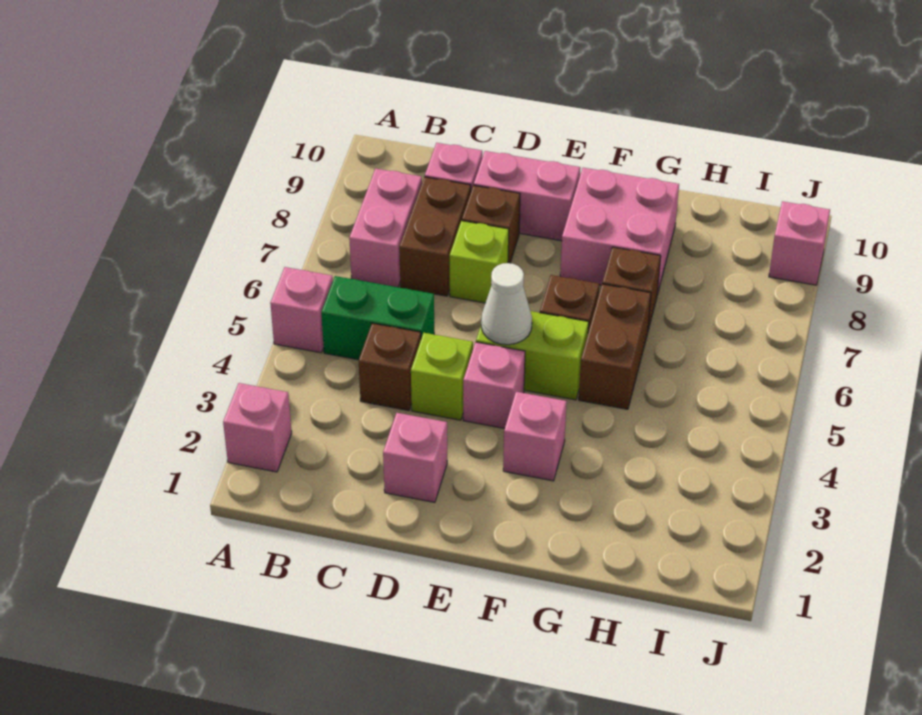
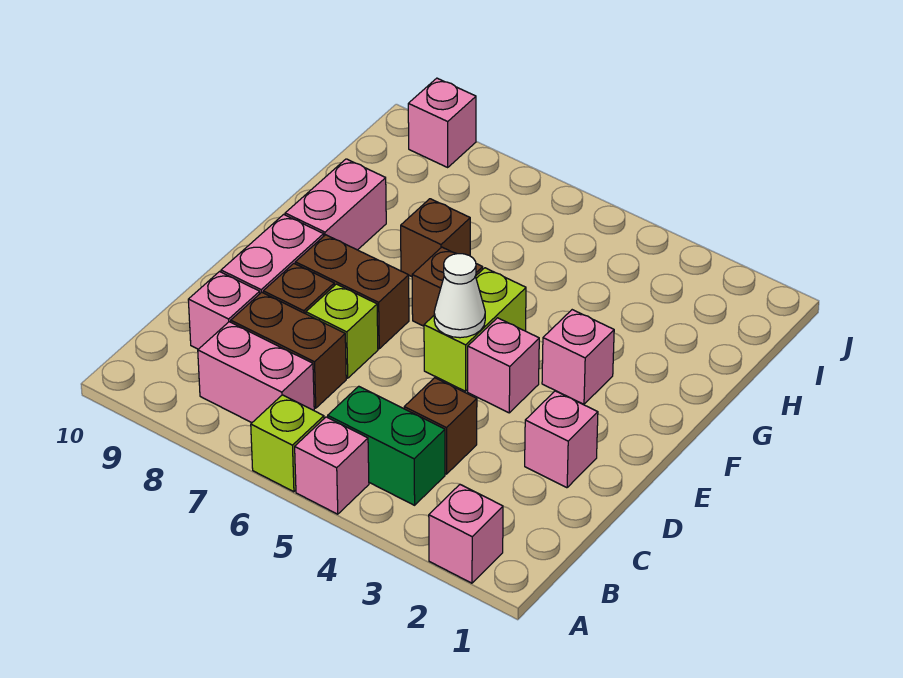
green 1x2 brick [321,276,434,360] -> green 1x2 brick turned to [328,386,445,505]
lime 1x1 brick [411,333,473,420] -> lime 1x1 brick moved to [251,395,324,492]
pink 2x2 brick [560,168,679,294] -> pink 1x2 brick [285,159,386,250]
brown 1x2 brick [579,284,651,409] -> brown 1x2 brick moved to [295,235,409,349]

